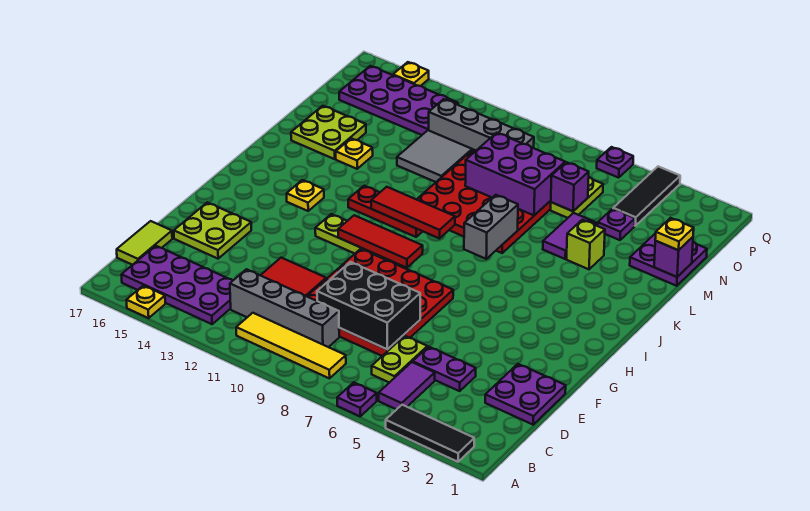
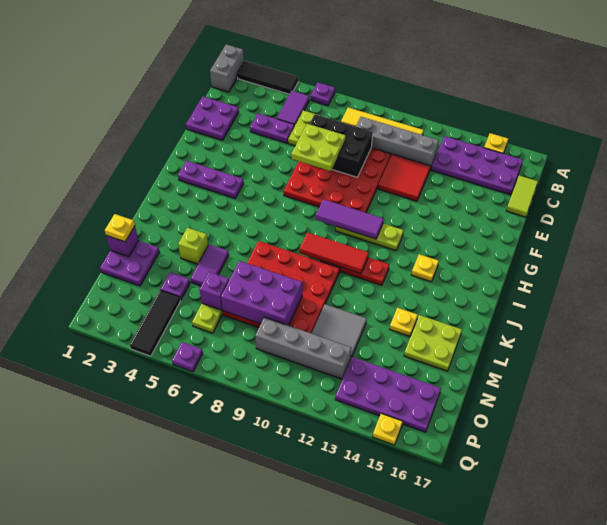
lime 2x2 plate [174,202,251,259] -> lime 2x2 plate moved to [291,124,346,171]
none -> purple 1x3 plate [178,161,244,198]
red 1x3 tile [338,215,423,268] -> purple 1x3 tile [316,199,384,239]
grey 1x2 brick [464,195,518,259] -> grey 1x2 brick moved to [210,44,244,92]

